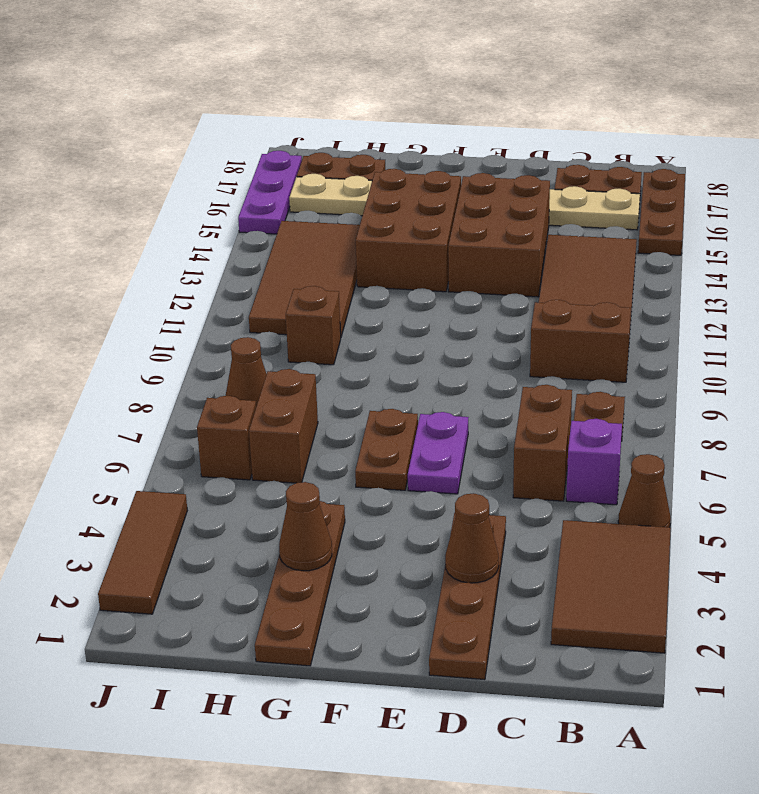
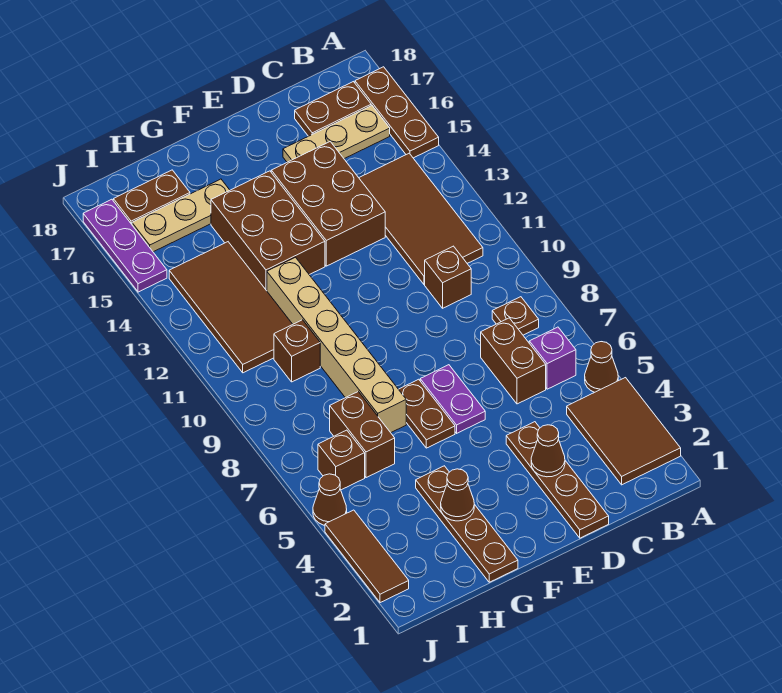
brown 1x2 brick [530,300,631,382] -> brown 1x1 brick [425,246,471,308]
none -> tan 1x6 brick [267,257,406,433]
brown 1x1 cone [226,337,267,406] -> brown 1x1 cone moved to [313,474,347,525]

